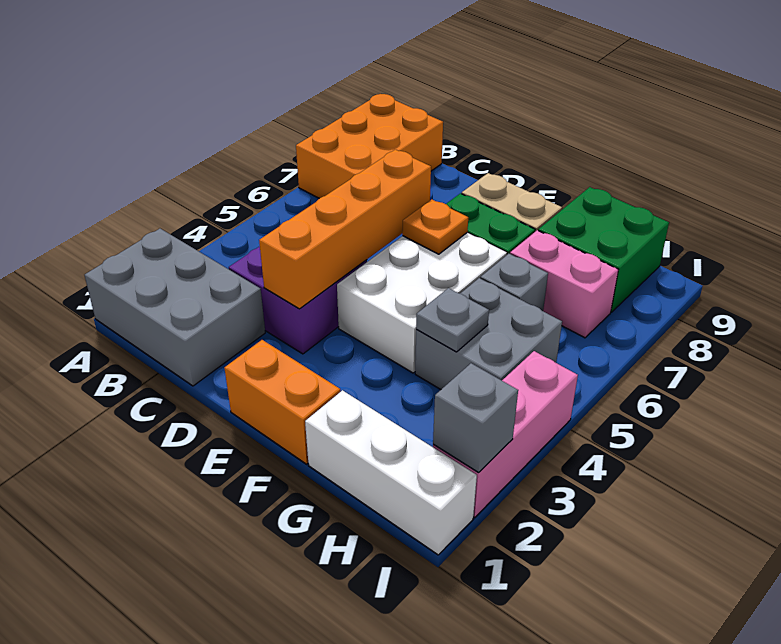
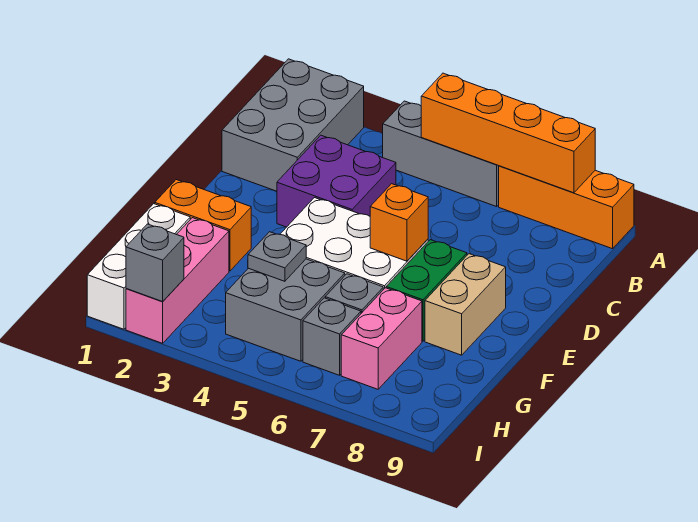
none -> grey 1x3 brick [383,101,499,207]
orange 2x3 brick [296,94,443,198] -> orange 1x3 brick [499,166,634,249]
orange 1x4 brick [259,149,431,309] -> orange 1x4 brick moved to [421,73,595,193]
orange 1x2 brick [224,340,341,464] -> orange 1x2 brick turned to [155,180,251,271]
orange 1x1 plate [402,200,468,254] -> orange 1x1 brick [370,184,428,261]
green 2x2 brick [538,187,669,312] -> none
none -> grey 1x1 brick [303,298,361,375]
pink 1x3 brick [433,351,578,517] -> pink 1x3 brick turned to [126,218,229,343]

